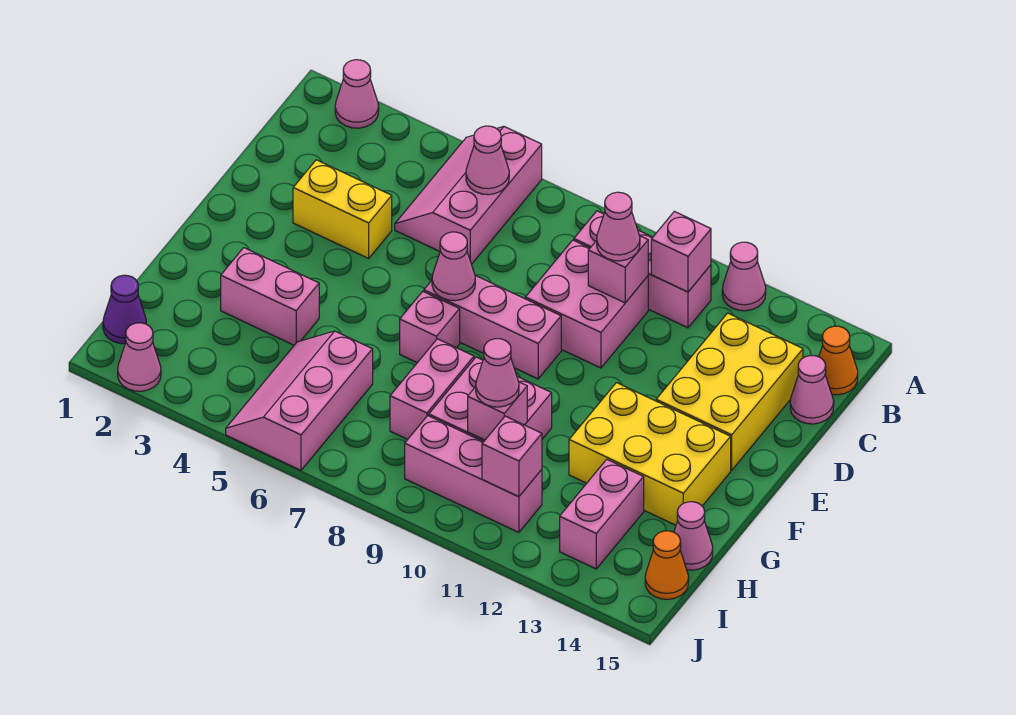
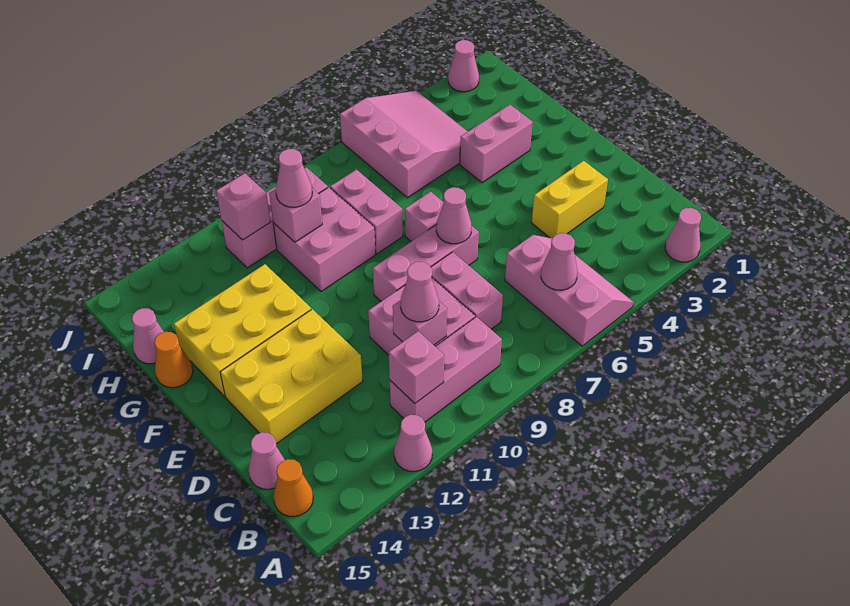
yellow 2x3 brick [656,313,803,470] -> yellow 2x3 brick turned to [220,309,363,444]
pink 2x3 slope [226,331,373,470] -> pink 3x3 slope [340,91,468,198]
pink 1x2 brick [560,459,644,569] -> pink 1x2 brick moved to [431,252,503,329]
purple 1x1 cone [103,275,146,344] -> none
orange 1x1 cone [645,531,689,599] -> orange 1x1 cone moved to [154,332,193,388]

